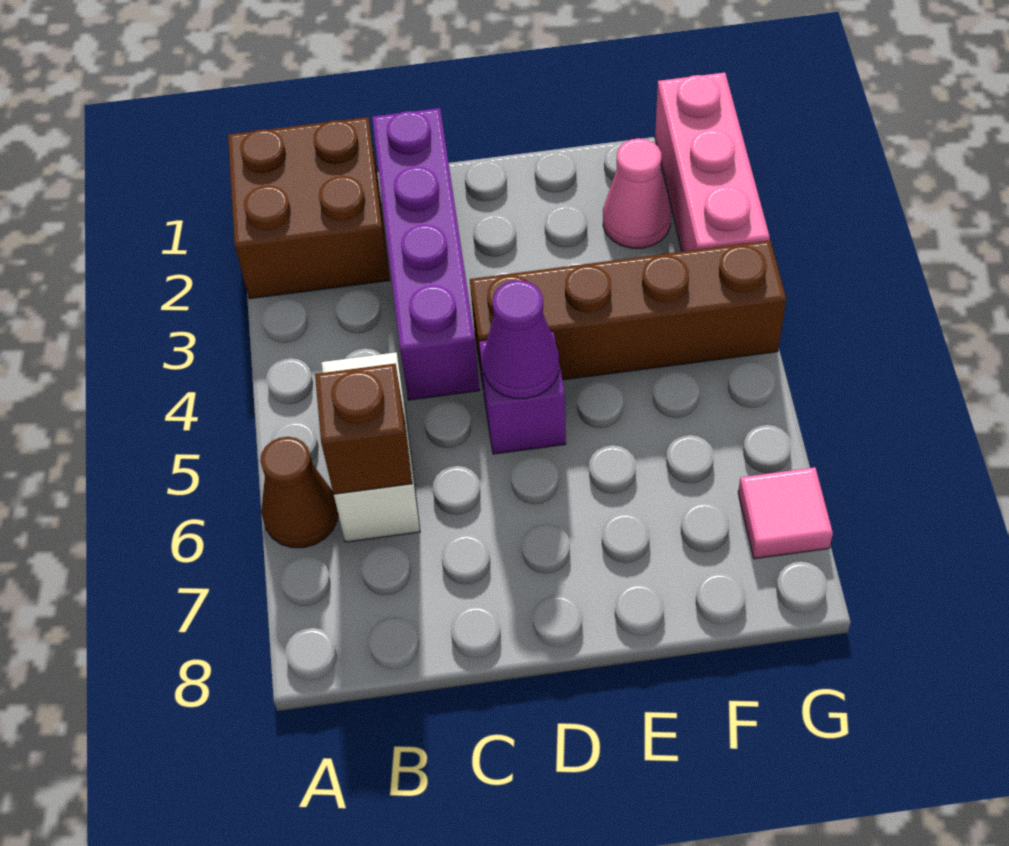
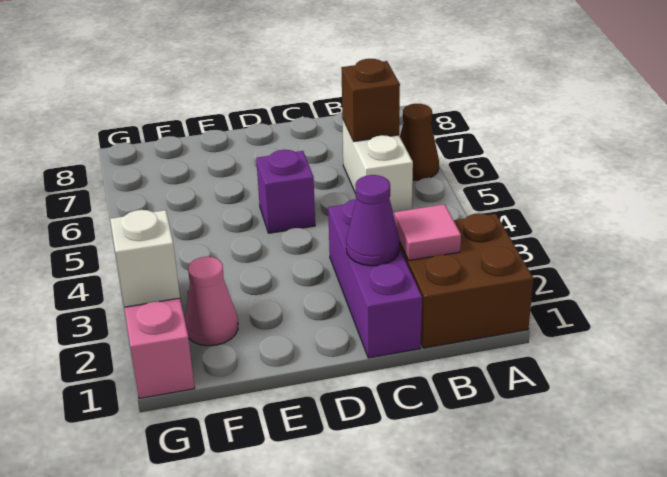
purple 1x4 brick [372,108,480,400] -> purple 1x3 brick [328,199,422,358]
brown 1x4 brick [470,240,786,385] -> none
purple 1x1 cone [483,280,559,399] -> purple 1x1 cone moved to [346,175,400,266]
none -> white 1x1 brick [110,210,180,307]
pink 1x1 tile [738,467,833,559] -> pink 1x1 tile moved to [394,204,461,261]

